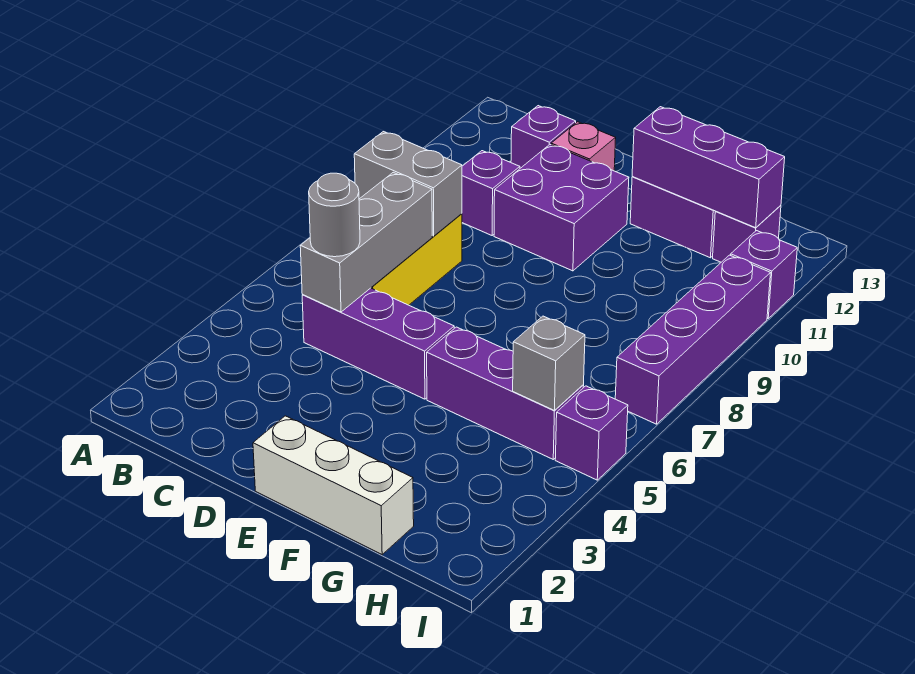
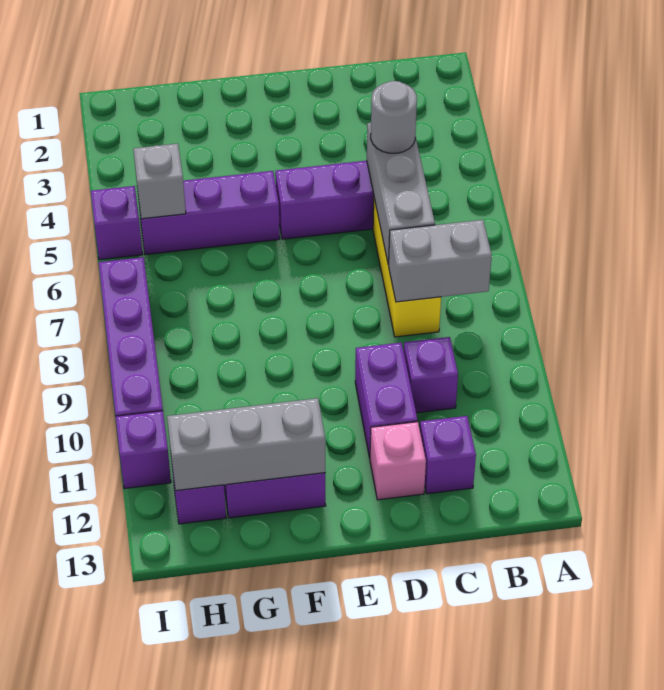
purple 2x2 brick [494,145,629,271] -> purple 1x2 brick [355,343,418,458]
white 1x3 brick [253,416,414,554] -> none
purple 1x3 brick [632,107,785,228] -> grey 1x3 brick [167,398,325,491]

